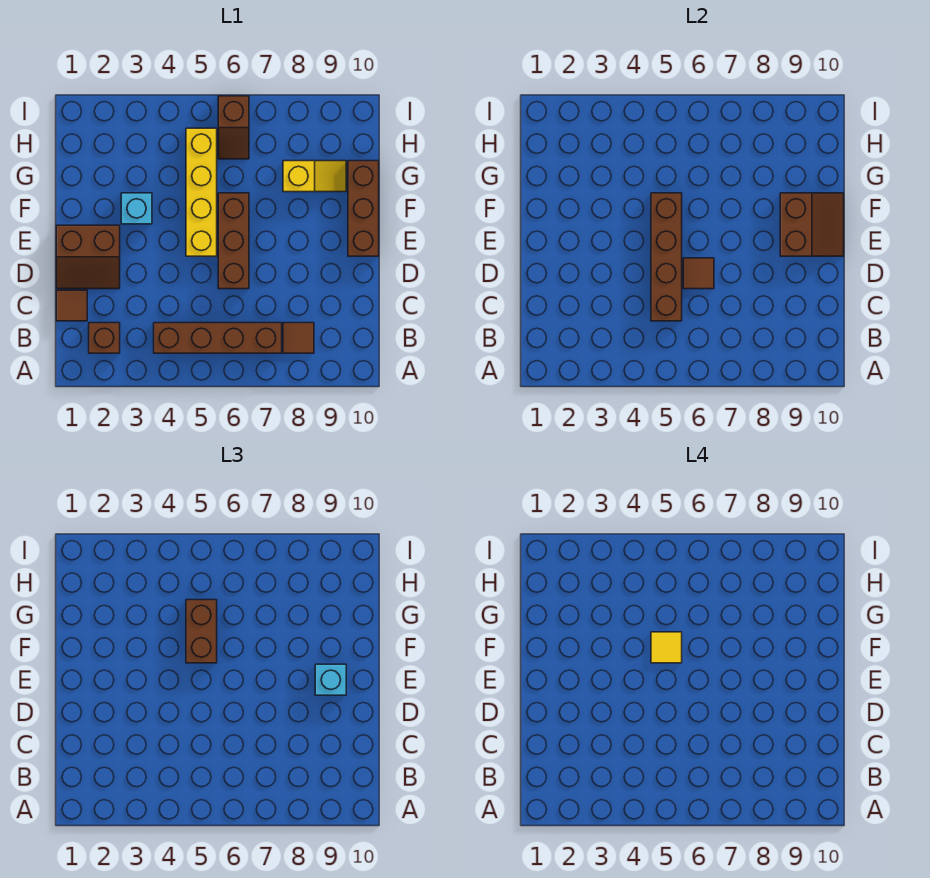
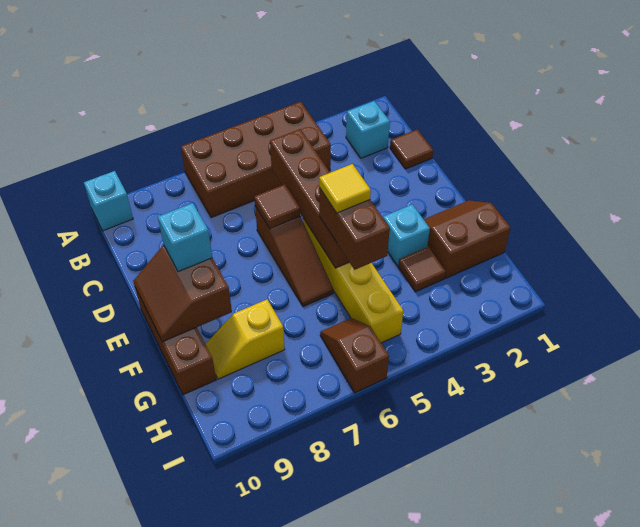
none -> cyan 1x1 brick [84,171,133,231]
brown 1x1 brick [89,323,120,353] -> cyan 1x1 brick [346,101,390,158]
brown 1x4 brick [154,323,282,353] -> brown 2x4 brick [181,102,331,218]
brown 1x1 tile [283,323,314,353] -> brown 1x1 tile moved to [398,247,446,292]
brown 2x2 slope [56,225,120,289] -> brown 2x2 slope moved to [424,200,511,278]
brown 1x3 brick [218,193,249,289] -> brown 1x3 slope [255,206,334,306]

